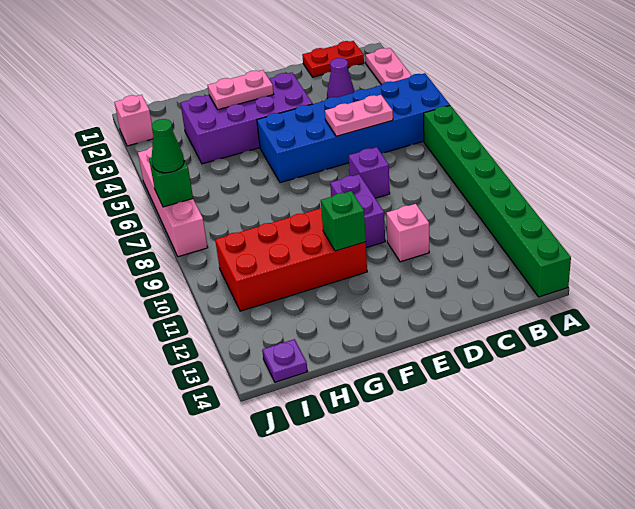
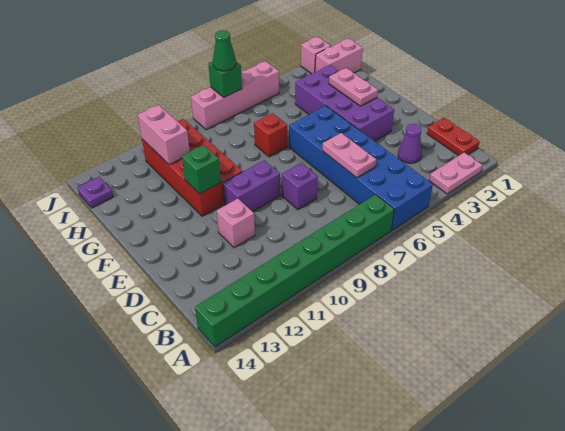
none -> red 1x1 brick [254,113,287,157]
none -> pink 1x2 brick [138,105,190,165]
none -> pink 1x2 brick [315,39,363,73]

